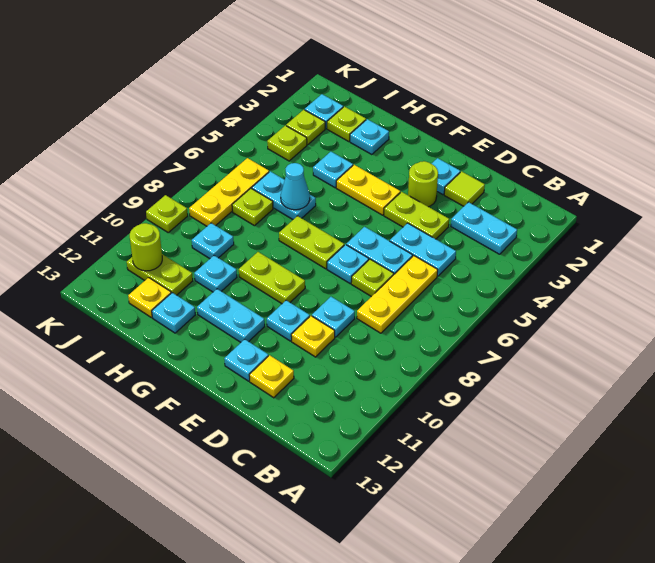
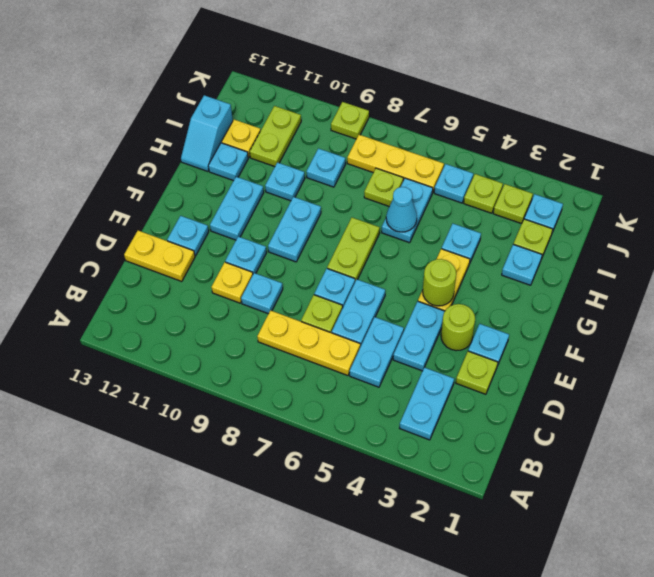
lime 1x1 tile [444,171,485,206] -> lime 1x1 plate [456,351,498,394]
lime 1x2 plate [384,192,449,239] -> cyan 1x2 plate [393,301,445,371]
yellow 1x1 plate [249,355,294,398] -> yellow 1x2 plate [124,231,195,282]
lime 1x2 plate [239,252,305,304] -> cyan 1x2 plate [268,197,321,262]
none -> cyan 1x2 slope [181,95,233,171]
none -> cyan 1x1 plate [434,164,473,203]
lime 1x1 round brick [130,223,162,271] -> lime 1x1 round brick moved to [423,259,456,306]

